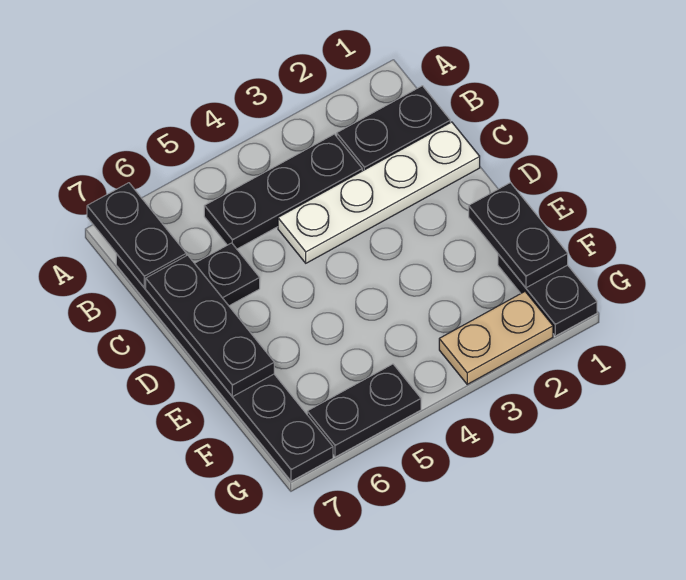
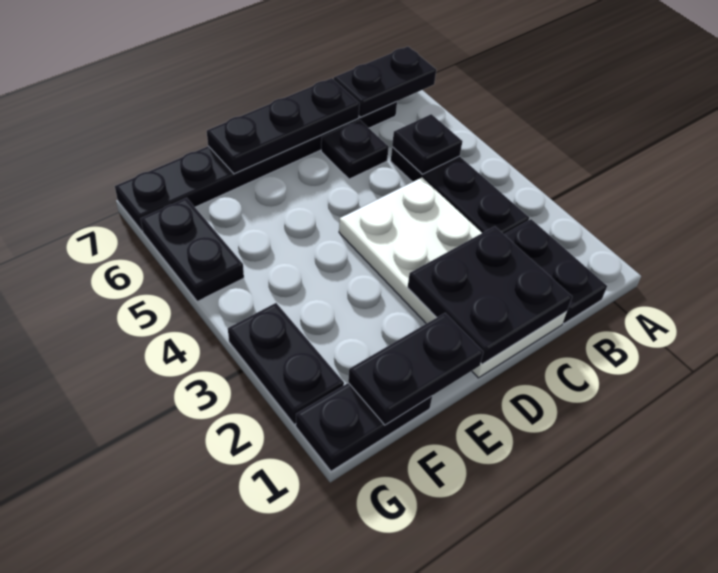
none -> black 1x1 plate [392,114,462,174]
white 1x4 plate [278,122,480,263] -> white 2x4 plate [339,178,567,378]
none -> black 2x2 plate [407,226,572,364]
tan 1x2 plate [439,292,553,384] -> black 1x2 plate [228,303,344,424]

